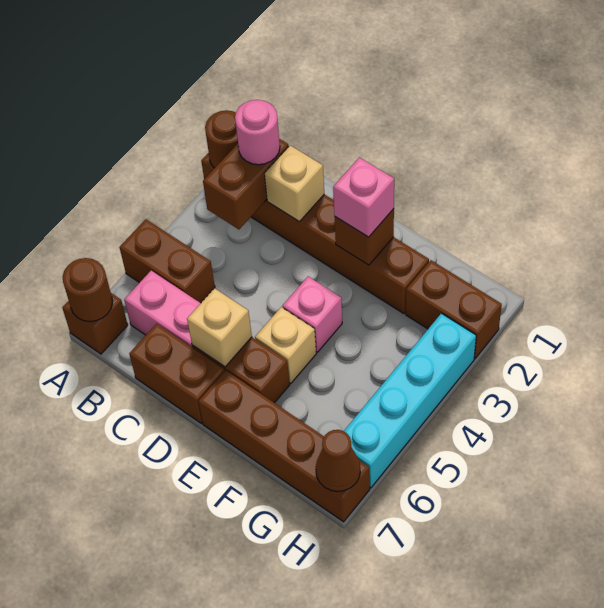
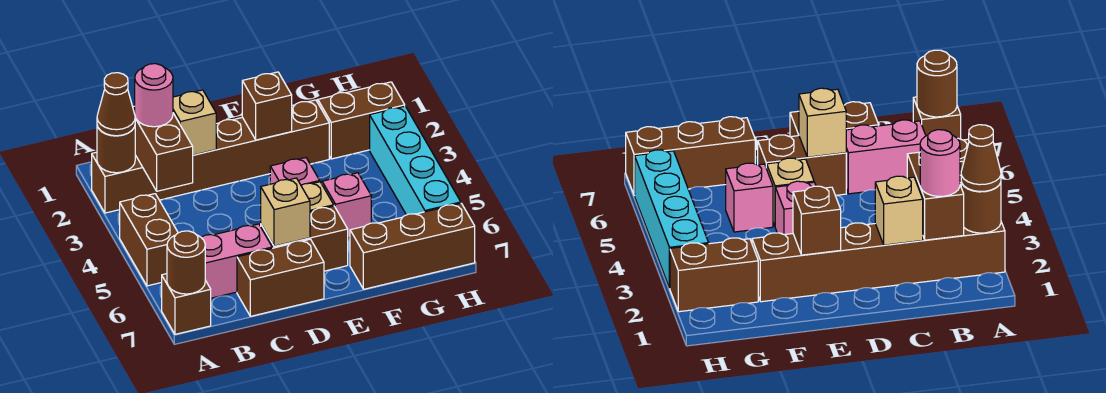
brown 1x2 brick [119,219,215,303] -> brown 1x2 brick turned to [120,194,178,286]
pink 1x1 brick [333,157,394,237] -> pink 1x1 brick moved to [322,173,371,238]
brown 1x4 brick [199,370,370,522] -> brown 1x3 brick [350,203,475,289]
brown 1x1 cone [316,430,360,491] -> brown 1x1 cone moved to [97,73,135,136]

